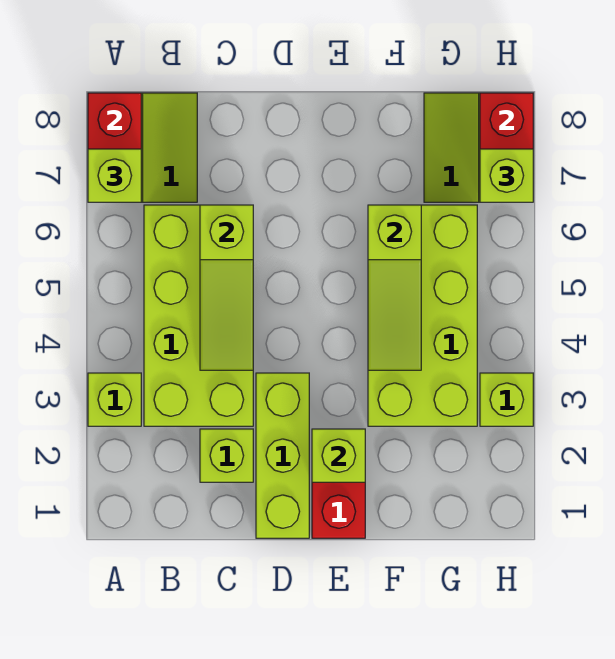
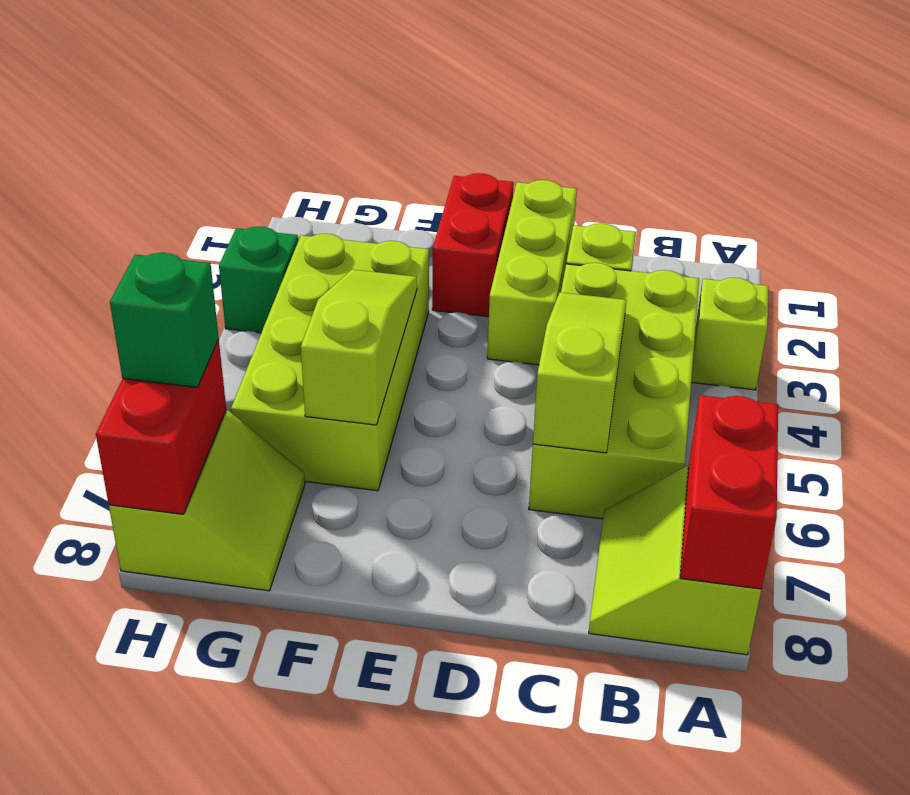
lime 1x1 brick [88,149,141,202] -> none
lime 1x1 brick [312,429,365,482] -> none
lime 1x1 brick [480,373,533,426] -> green 1x1 brick [219,227,298,333]
lime 1x1 brick [480,149,533,202] -> green 1x1 brick [110,253,219,387]

